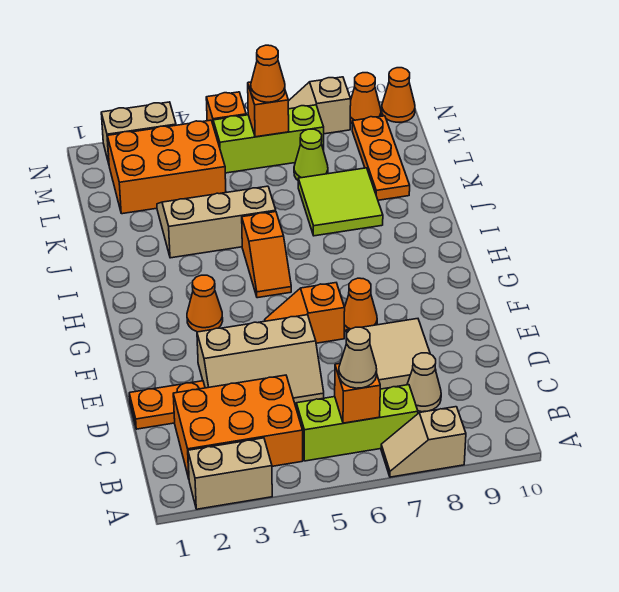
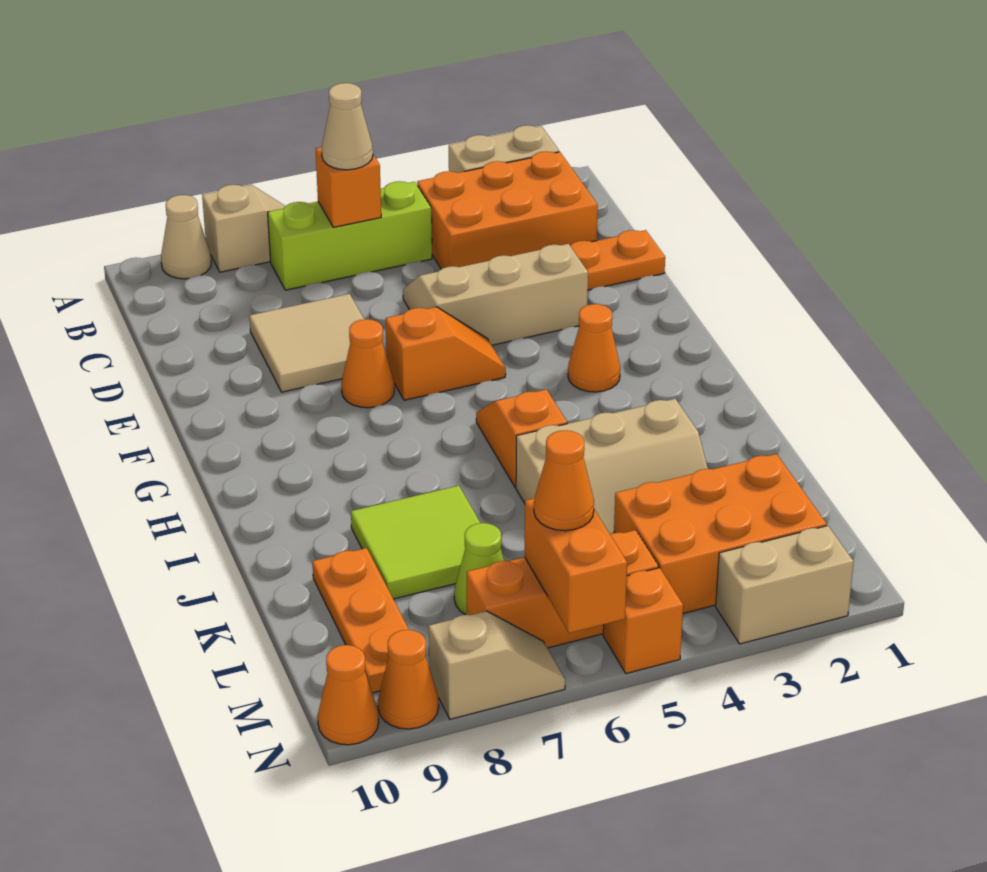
tan 1x1 cone [407,353,441,412] -> tan 1x1 cone moved to [161,195,211,279]
lime 1x3 brick [213,105,324,173] -> orange 1x3 brick [467,530,659,648]
orange 1x1 brick [248,82,289,137] -> orange 1x2 brick [525,498,627,633]

